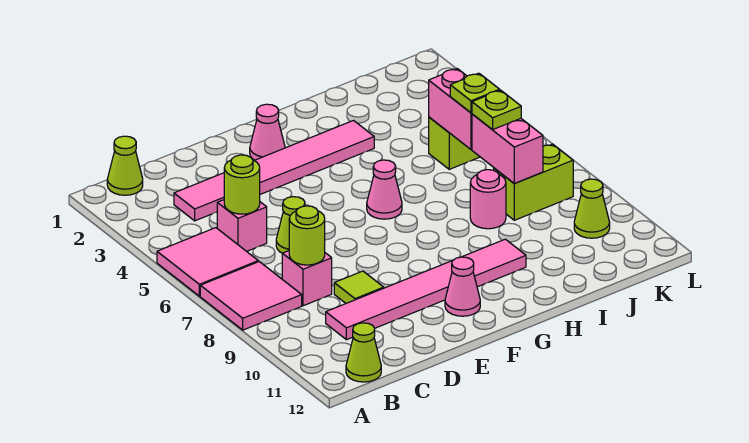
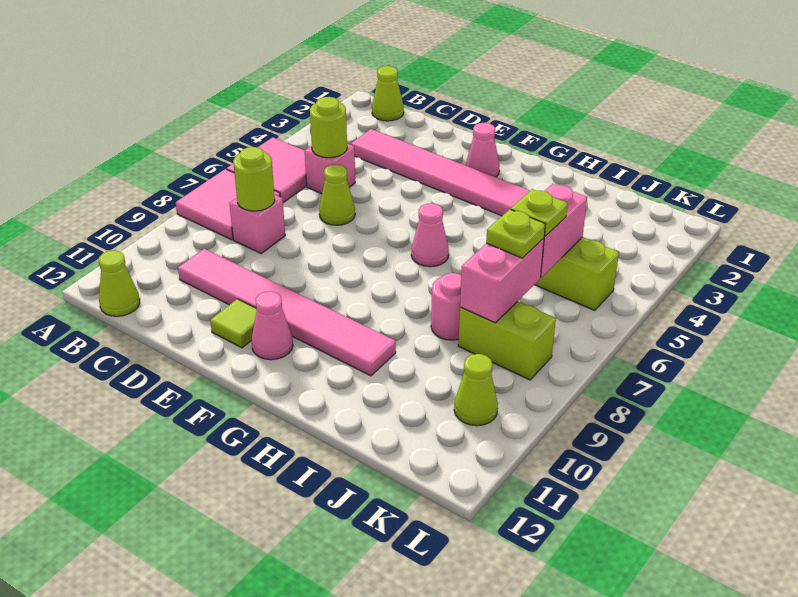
lime 1x1 tile [334,271,384,303] -> lime 1x1 tile moved to [210,299,257,348]

